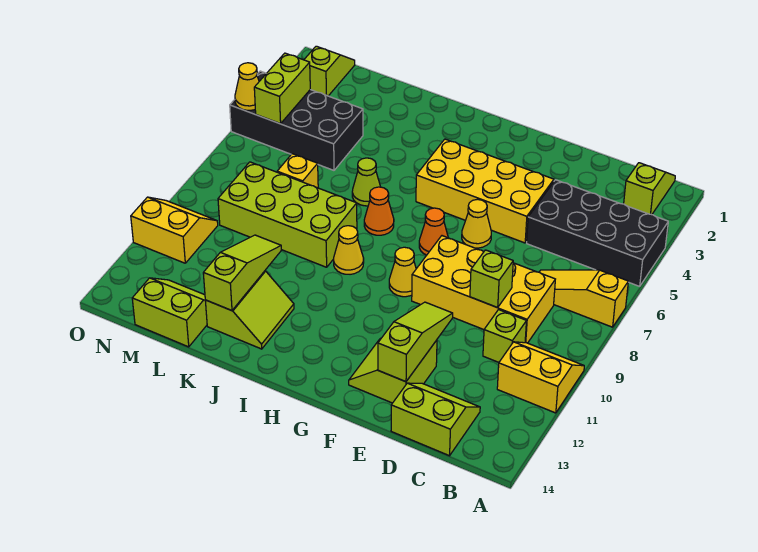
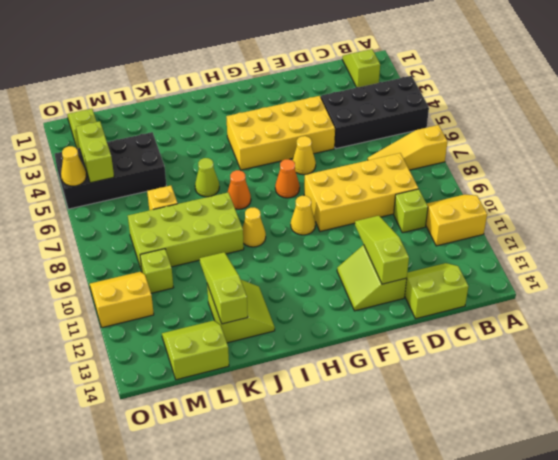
lime 1x1 brick [470,250,513,308] -> lime 1x1 brick moved to [140,249,174,293]

